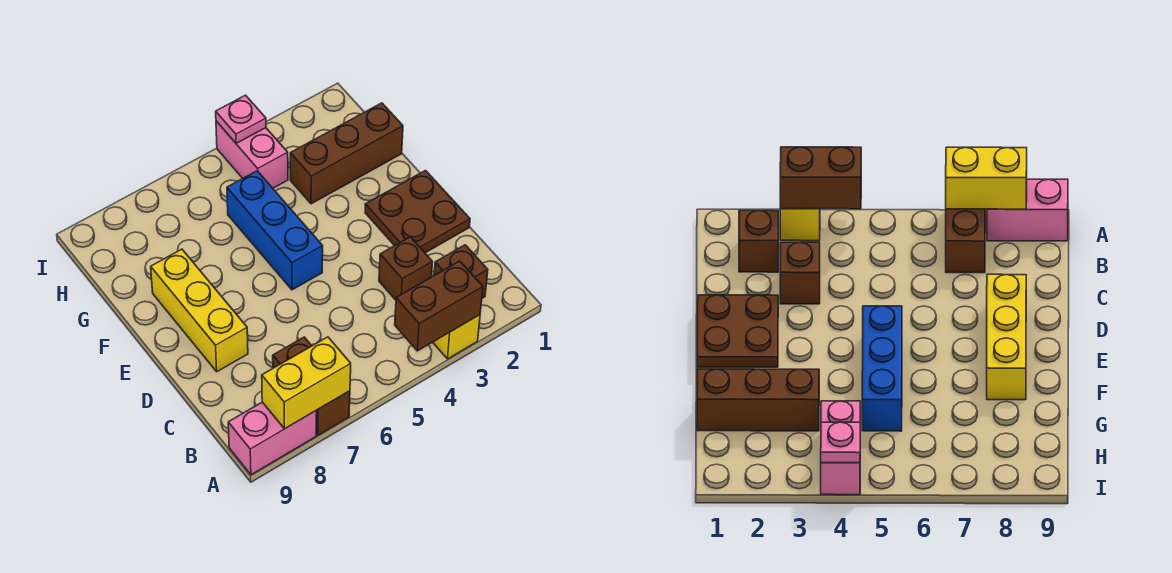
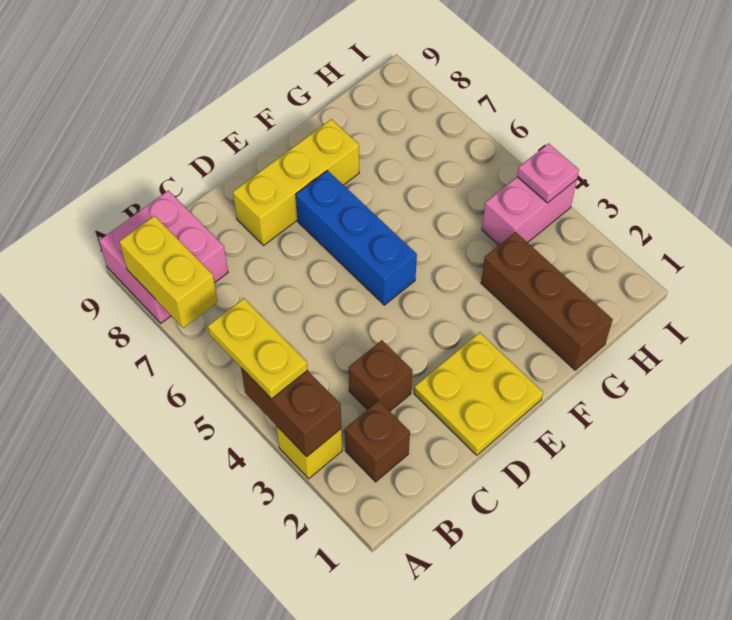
none -> yellow 1x2 plate [208,298,308,399]
brown 1x2 brick [273,337,350,435] -> none
pink 1x2 brick [228,402,317,475] -> pink 2x2 brick [99,190,228,323]
brown 2x2 plate [365,171,470,253] -> yellow 2x2 plate [414,332,543,455]
blue 1x3 brick [227,171,323,290] -> blue 1x3 brick turned to [296,171,417,305]

